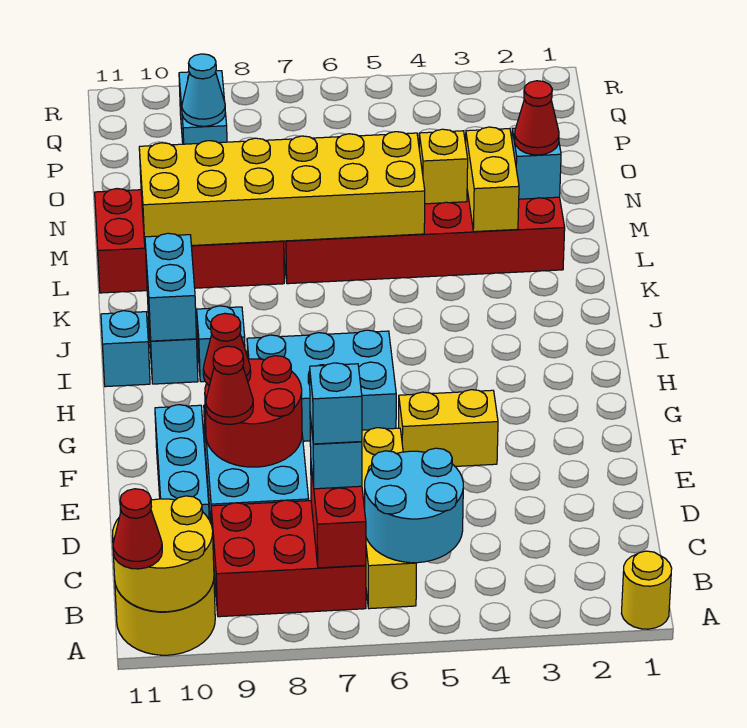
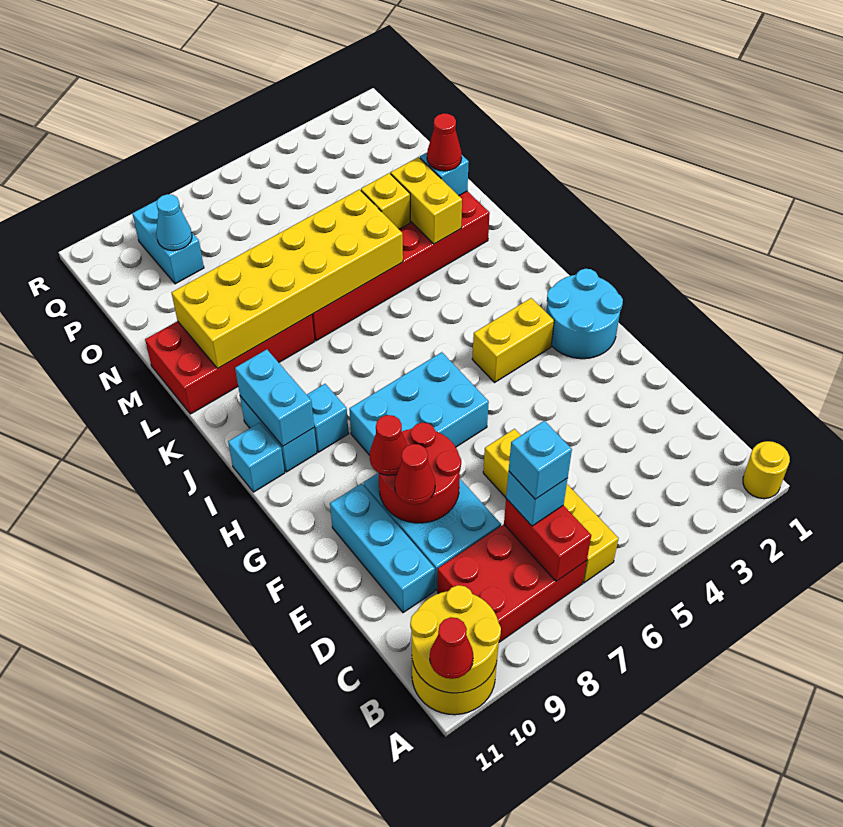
cyan 2x2 round brick [365,448,463,563] -> cyan 2x2 round brick moved to [546,269,623,359]
yellow 1x2 brick [399,390,498,466] -> yellow 1x2 brick moved to [472,298,554,382]

